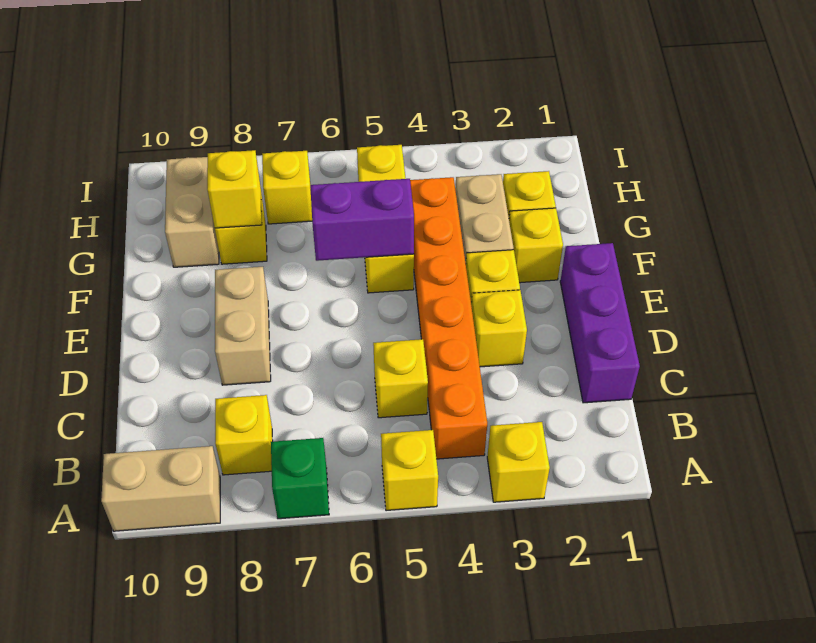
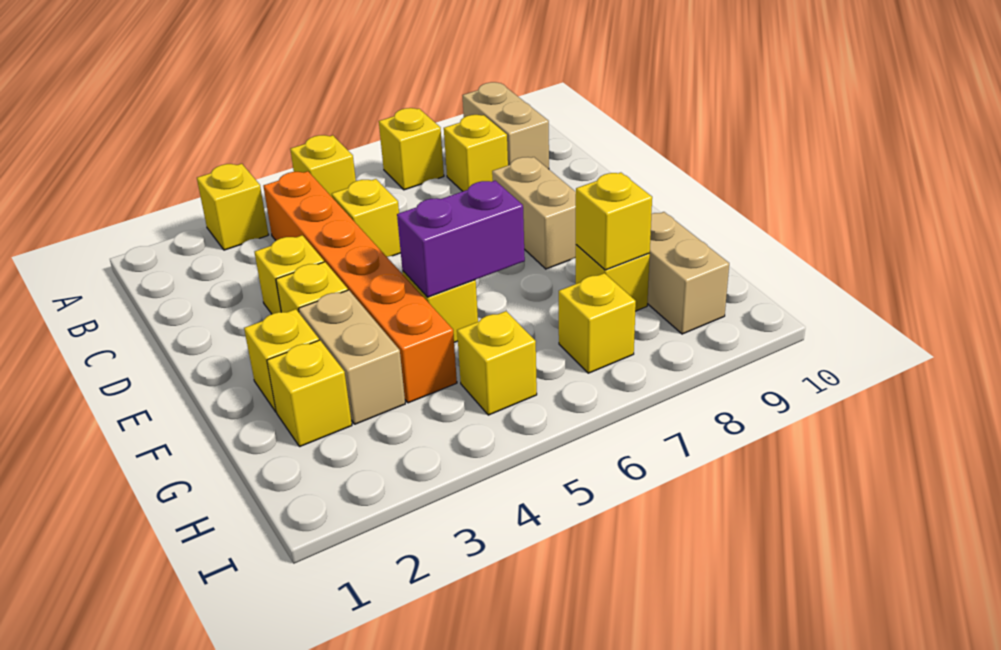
green 1x1 brick [271,438,329,519] -> yellow 1x1 brick [379,108,444,190]
tan 1x2 brick [101,446,220,531] -> tan 1x2 brick turned to [462,82,549,169]
purple 1x3 brick [560,243,640,403] -> none

